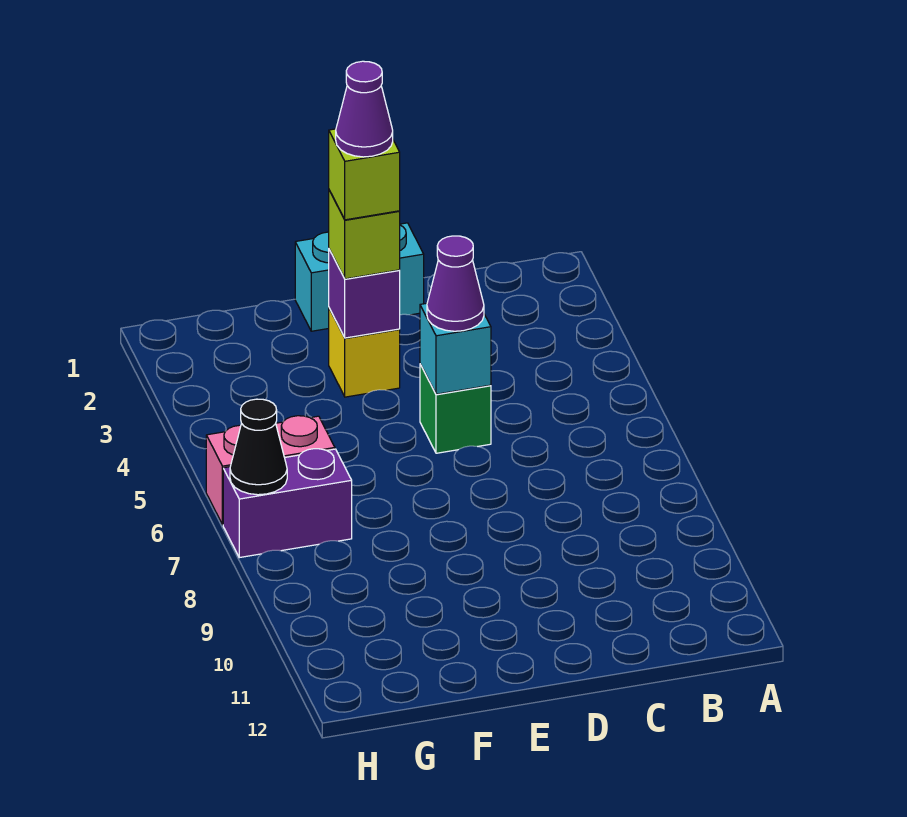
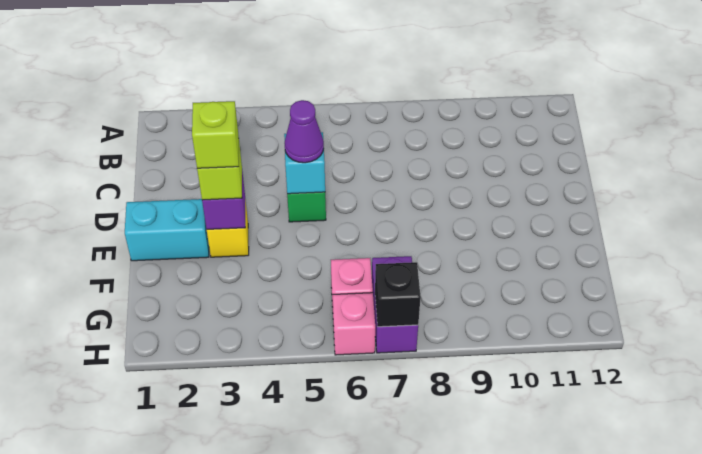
cyan 1x2 brick [295,223,424,331] -> cyan 1x2 brick turned to [125,199,209,261]
purple 1x1 cone [336,61,393,157] -> none
black 1x1 cone [230,399,287,495] -> black 1x1 brick [375,262,421,327]

